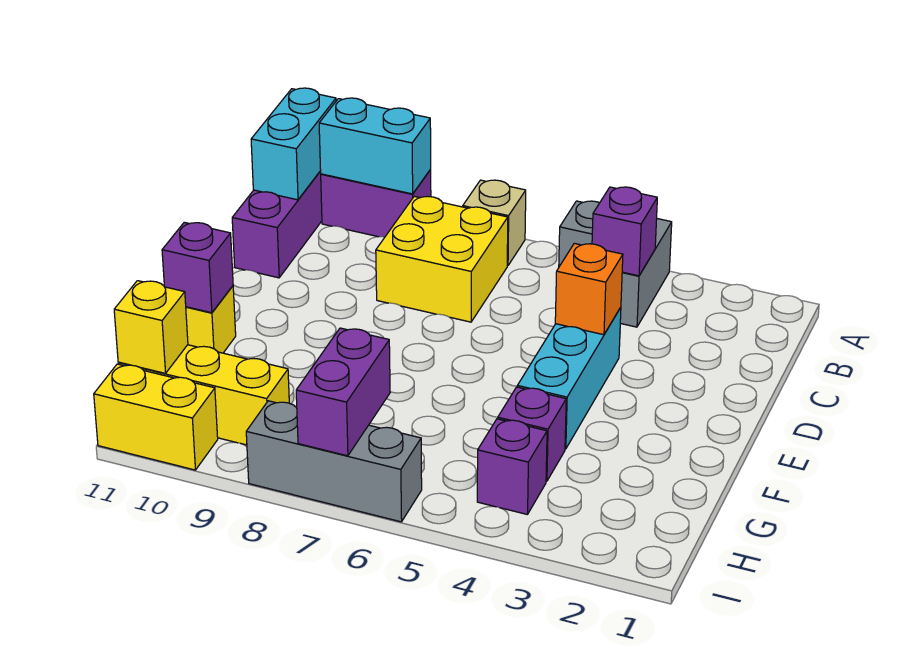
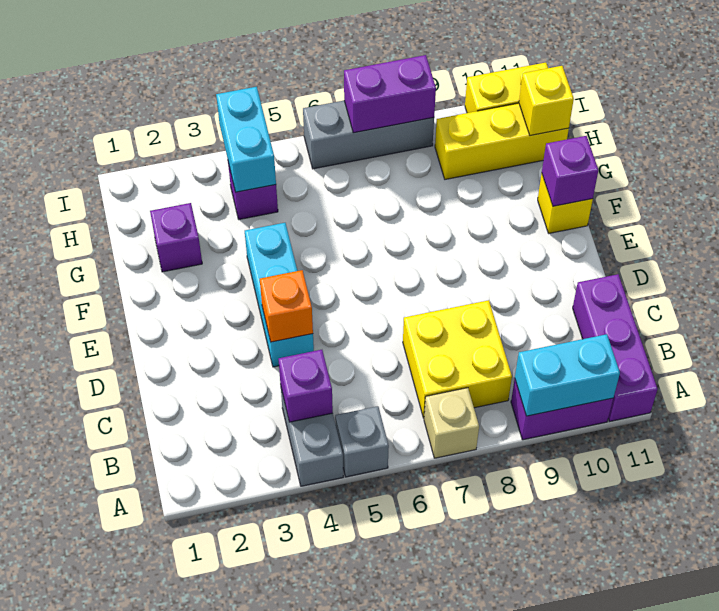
cyan 1x2 brick [251,88,336,200] -> cyan 1x2 brick moved to [216,87,276,192]
purple 1x1 brick [498,387,566,481] -> purple 1x1 brick moved to [150,203,202,272]
purple 1x2 brick [296,328,390,456] -> purple 1x2 brick turned to [344,55,436,133]

